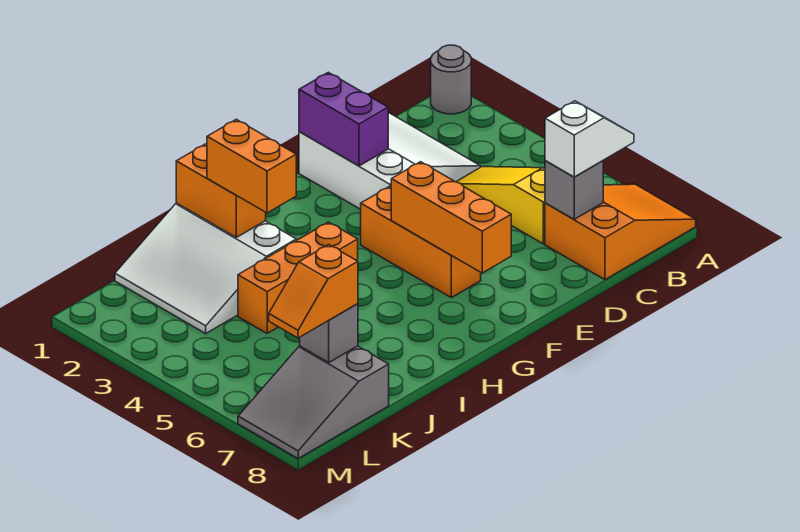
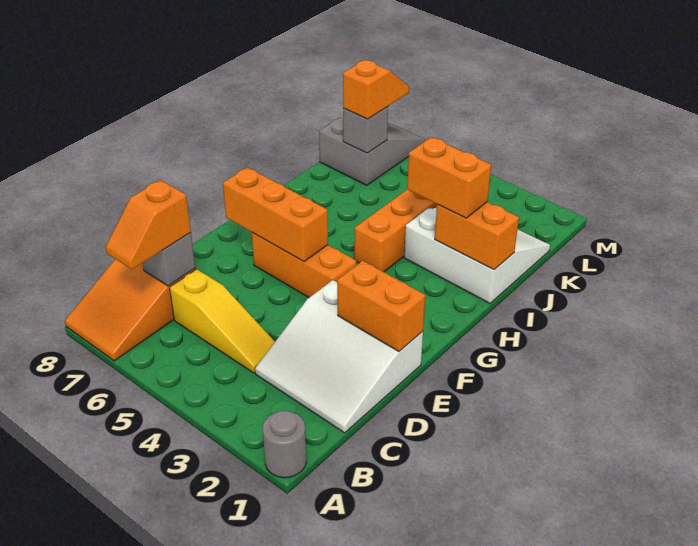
white 1x2 slope [545,101,634,177] -> orange 1x2 slope [106,180,191,269]
purple 1x2 brick [299,72,388,166] -> orange 1x2 brick [337,261,425,351]

